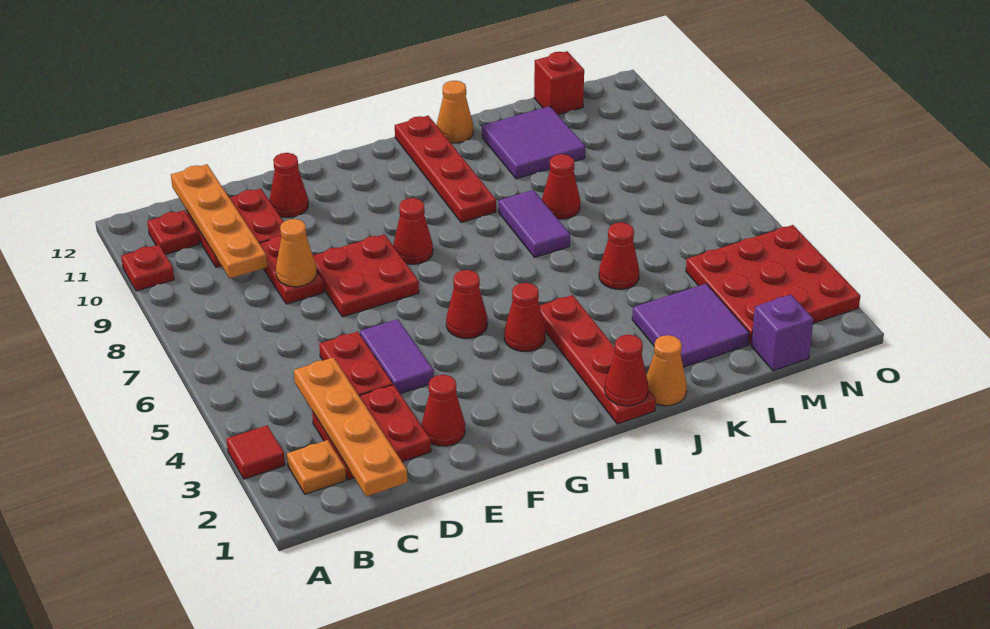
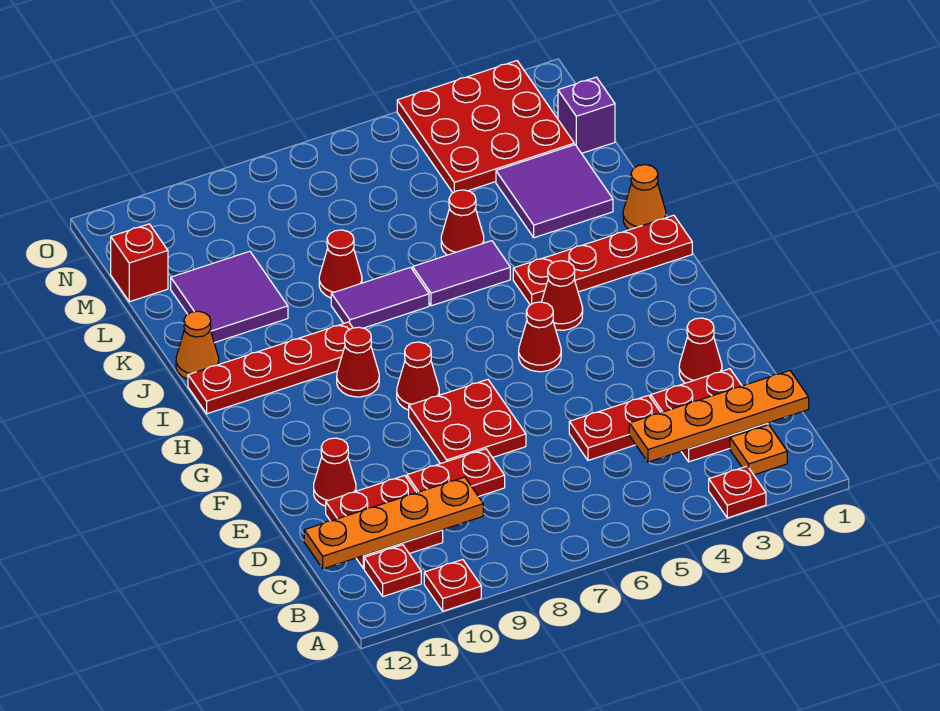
red 1x1 tile [226,425,285,479] -> red 1x1 plate [709,466,766,518]
orange 1x1 cone [276,219,317,287] -> none
purple 1x2 tile [360,319,434,394] -> purple 1x2 tile moved to [413,241,510,306]
red 1x1 cone [605,335,648,406] -> red 1x1 cone moved to [337,327,379,397]

